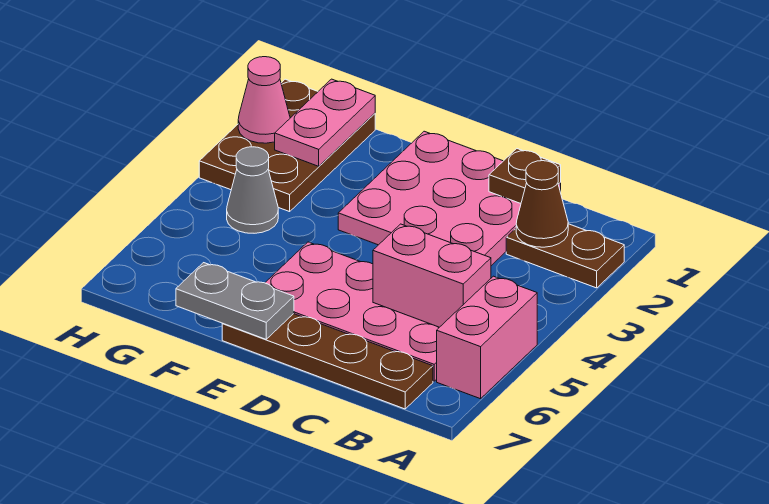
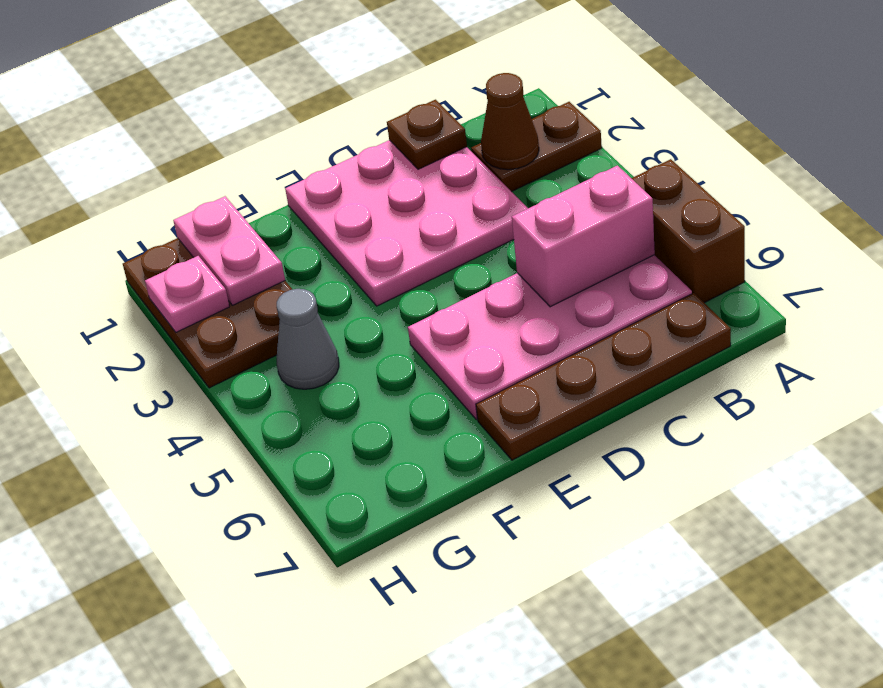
pink 1x2 brick [437,276,537,399] -> brown 1x2 brick [631,159,745,303]
grey 1x2 plate [176,263,294,339] -> none
pink 1x1 cone [238,57,290,143] -> pink 1x1 plate [145,256,230,332]

